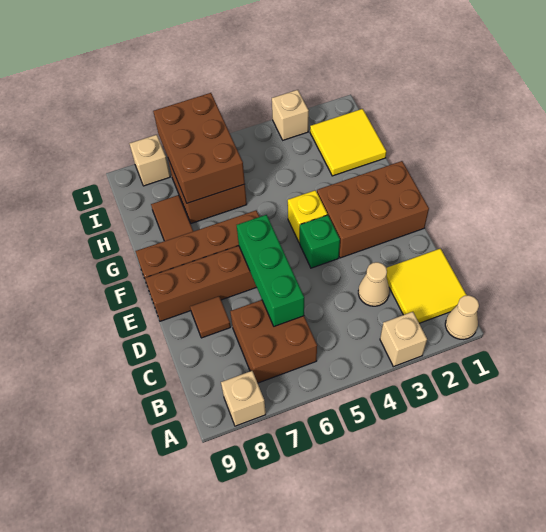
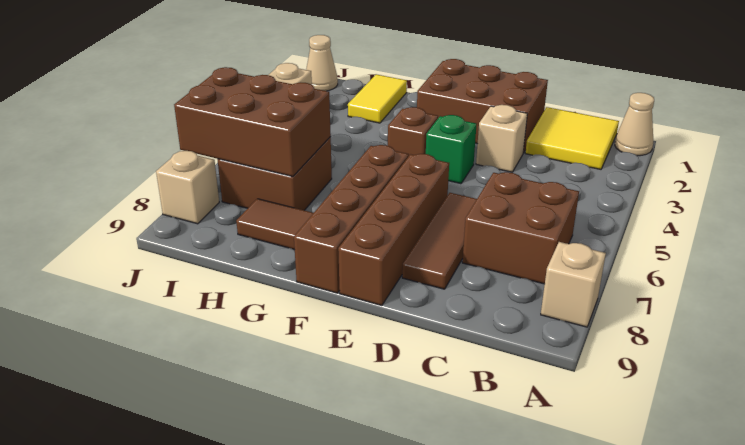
tan 1x1 brick [380,312,427,367] -> tan 1x1 brick moved to [476,105,527,172]
tan 1x1 cone [358,262,389,306] -> tan 1x1 cone moved to [306,35,338,91]
green 1x3 brick [237,215,304,326] -> none
brown 1x1 tile [190,296,231,338] -> brown 1x3 tile [402,193,477,289]
brown 2x3 brick [317,161,429,258] -> brown 2x3 brick turned to [417,59,548,153]
yellow 1x1 brick [288,190,327,243] -> brown 1x1 brick [388,107,438,157]
yellow 2x2 tile [310,109,386,176] -> yellow 1x2 tile [348,74,407,123]

